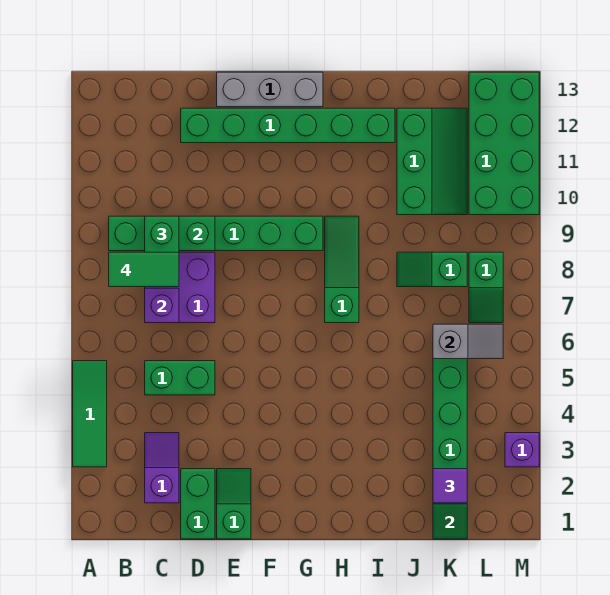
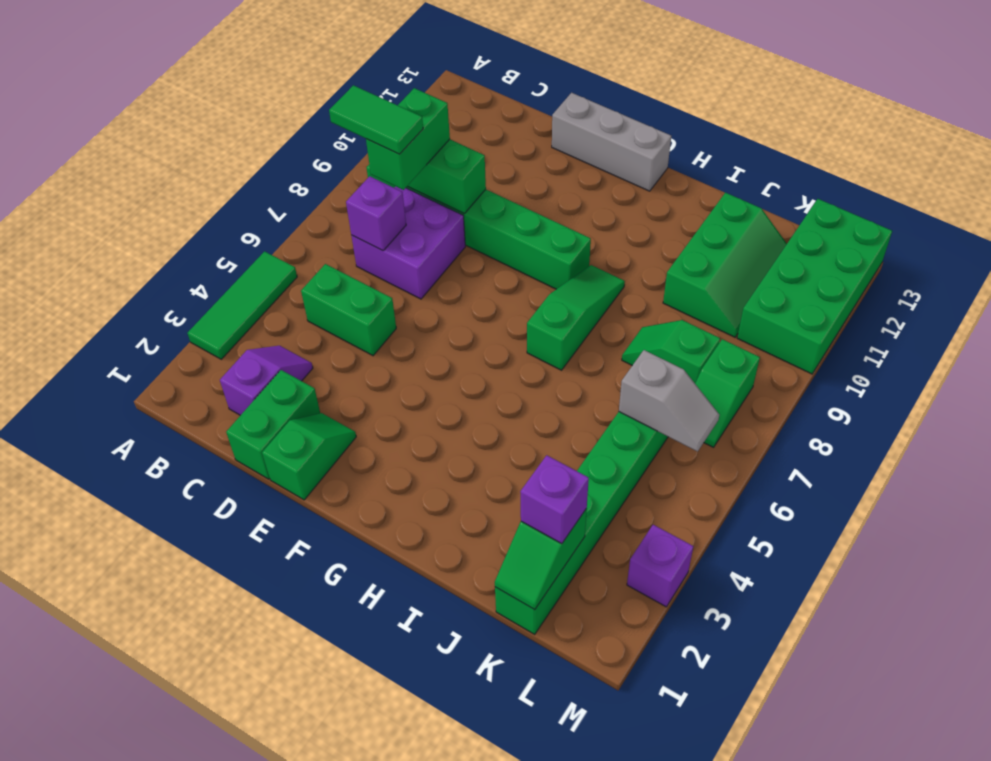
green 1x6 brick [181,108,395,143] -> none
purple 1x1 tile [433,469,467,503] -> purple 1x1 brick [520,455,589,544]

